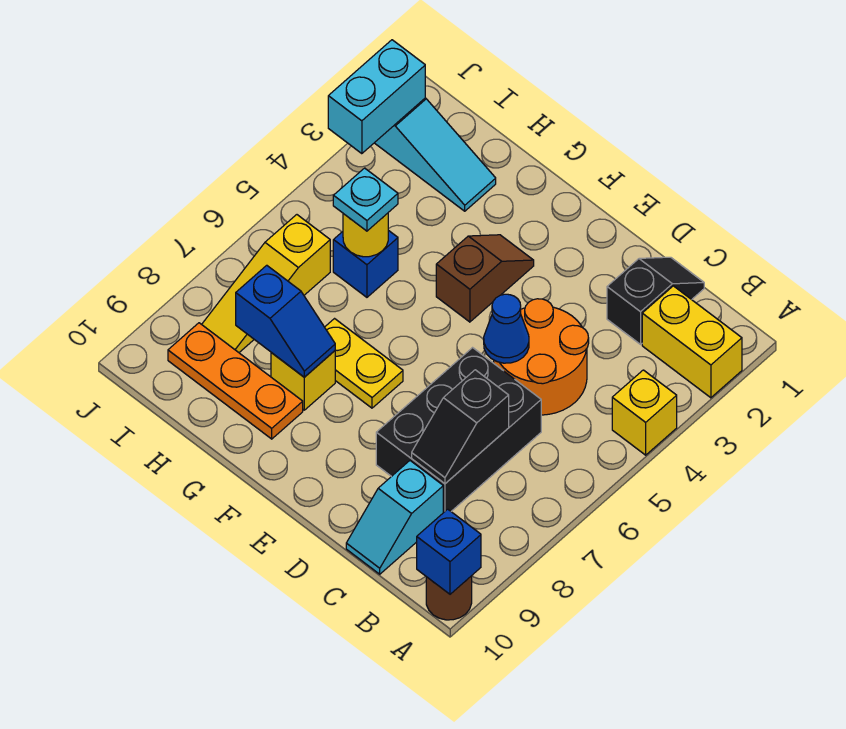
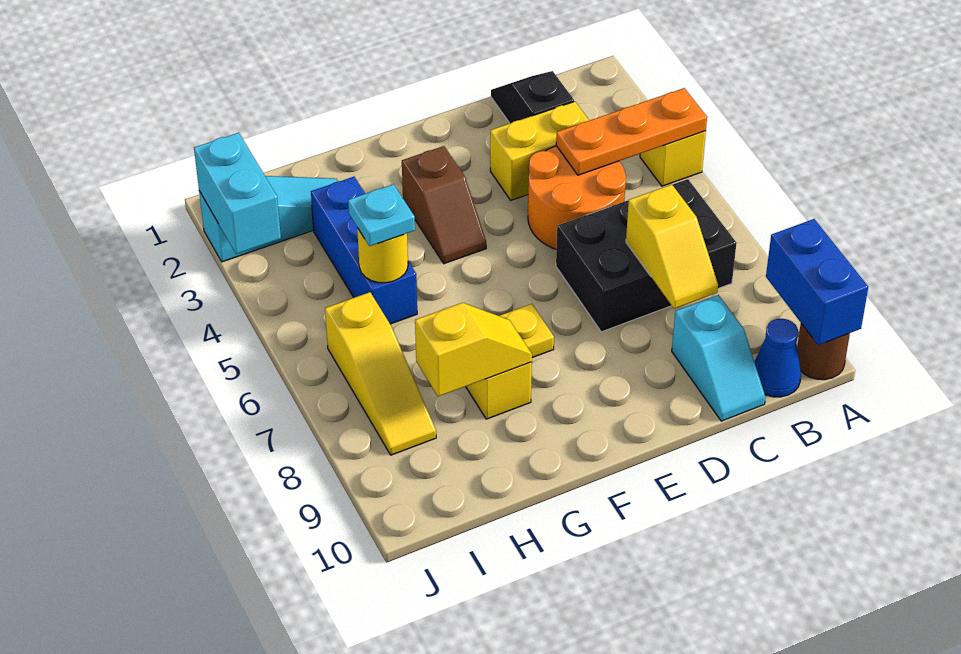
yellow 1x2 brick [642,286,742,398] -> yellow 1x2 brick moved to [490,102,589,200]
blue 1x1 brick [417,509,481,594] -> blue 1x2 brick [766,219,868,345]
black 2x3 brick [376,348,541,513] -> black 2x3 brick turned to [556,179,737,332]
black 1x2 slope [412,370,509,484] -> yellow 1x2 slope [626,185,718,309]
blue 1x1 cone [484,294,529,363] -> blue 1x1 cone moved to [754,318,801,397]
brown 1x2 slope [436,235,534,322] -> brown 1x2 slope turned to [402,146,486,264]
blue 1x2 slope [236,265,335,377] -> yellow 1x2 slope [415,303,532,397]
orange 1x3 plate [168,323,303,439] -> orange 1x3 plate moved to [556,88,707,175]
blue 1x1 brick [333,230,398,297] -> blue 1x3 brick [311,177,417,324]

